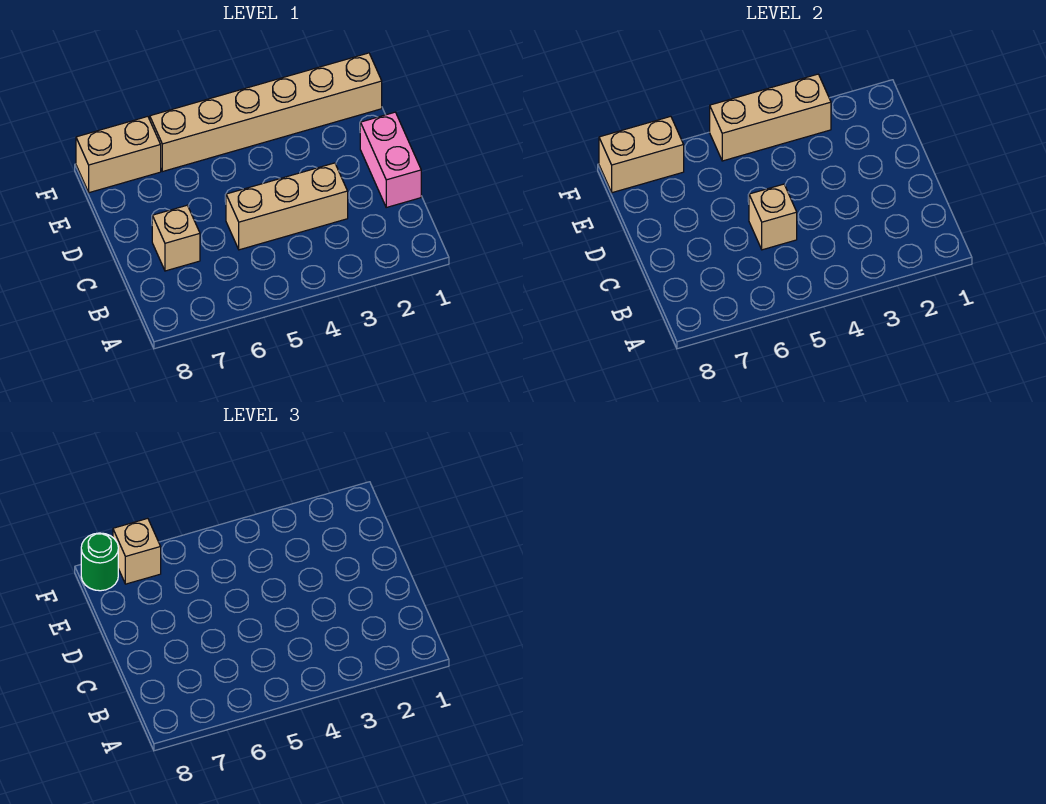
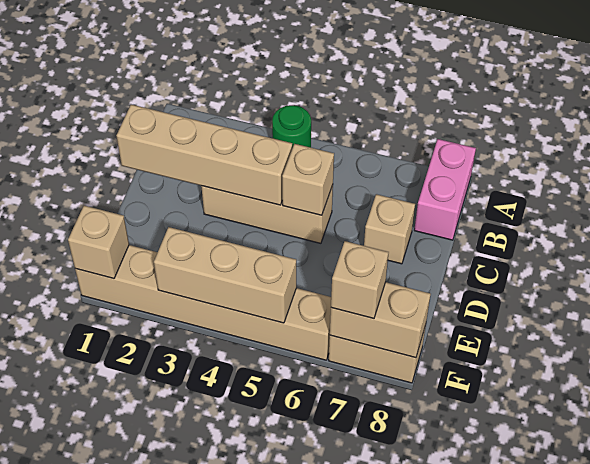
pink 1x2 brick [360,112,421,207] -> pink 1x2 brick moved to [414,139,476,240]
none -> tan 1x4 brick [116,105,292,205]
none -> tan 1x1 brick [68,206,129,279]
green 1x1 round brick [81,533,118,591] -> green 1x1 round brick moved to [272,105,311,148]

